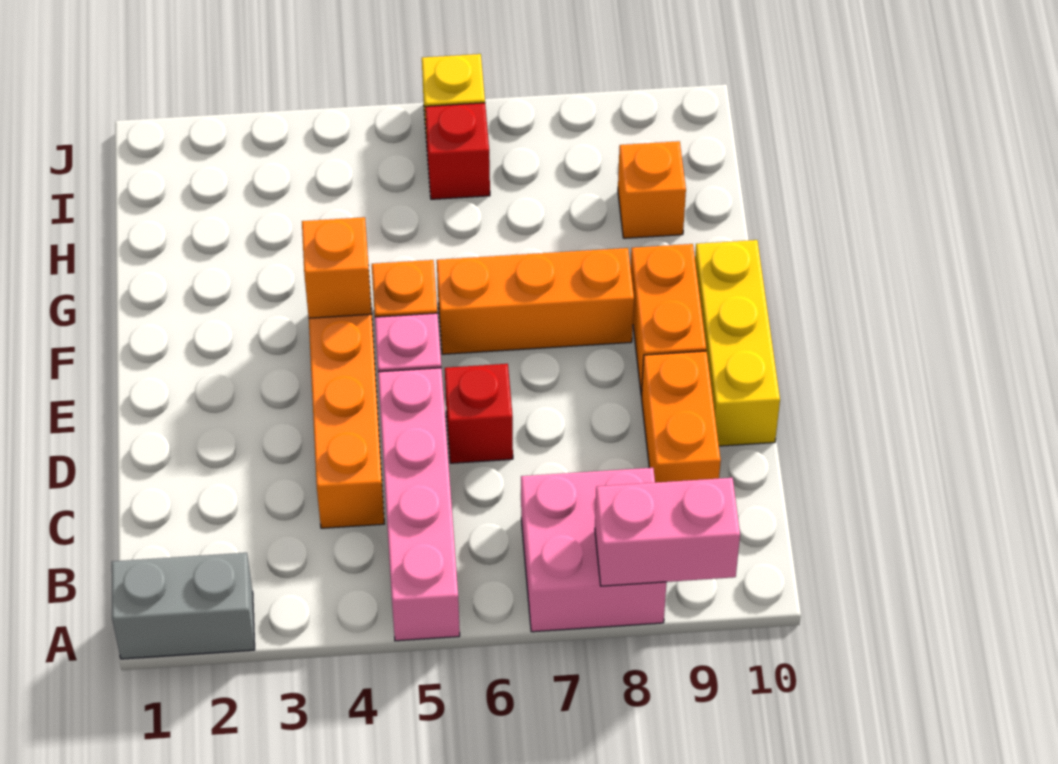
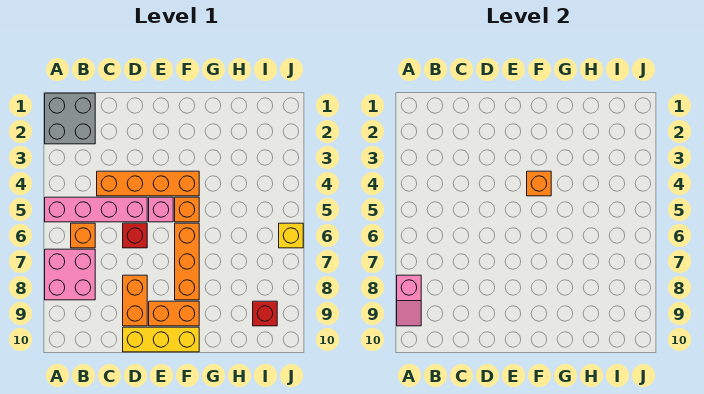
grey 1x2 brick [112,553,255,659] -> grey 2x2 brick [45,93,95,144]
pink 1x2 brick [595,478,740,586] -> pink 1x2 slope [397,275,421,326]
orange 1x2 brick [641,351,721,483] -> orange 1x2 brick turned to [123,275,147,326]
orange 1x1 brick [618,141,686,238] -> orange 1x1 brick moved to [71,223,95,248]
red 1x1 brick [425,103,490,199] -> red 1x1 brick moved to [253,301,277,326]

